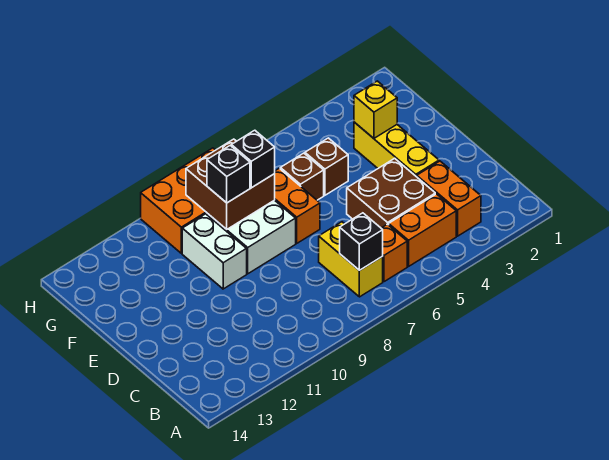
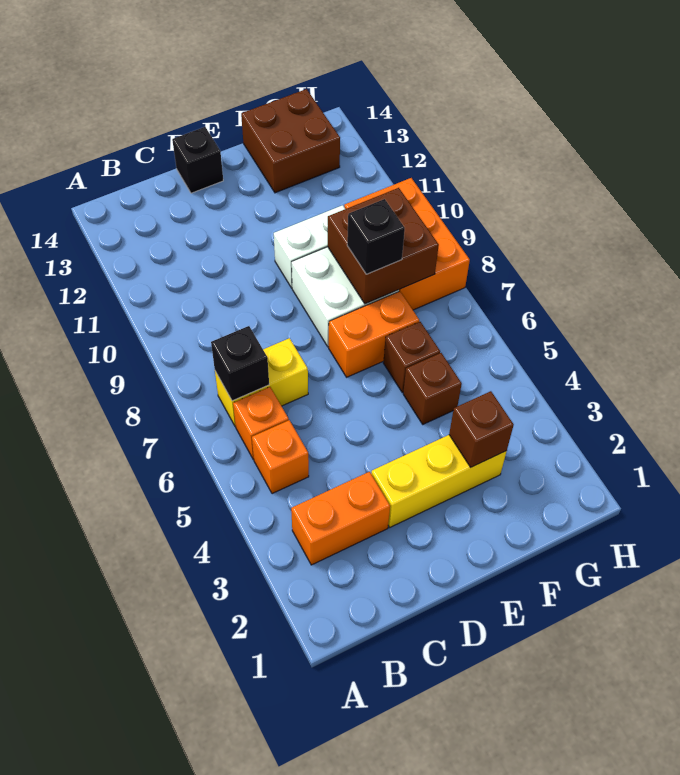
orange 1x2 brick [389,194,456,266] -> orange 1x1 brick [252,420,309,494]
brown 2x2 brick [347,158,435,228] -> brown 2x2 brick moved to [241,89,340,193]
yellow 1x1 brick [354,81,397,138] -> brown 1x1 brick [449,391,514,467]
black 1x1 brick [207,146,250,203] -> black 1x1 brick moved to [172,127,223,193]

